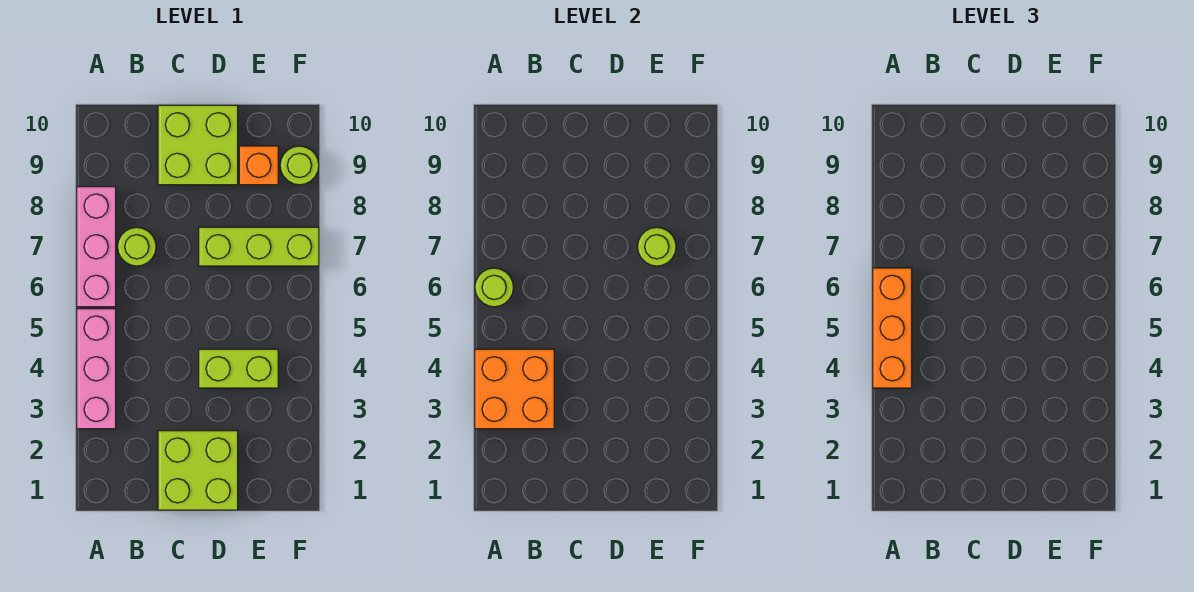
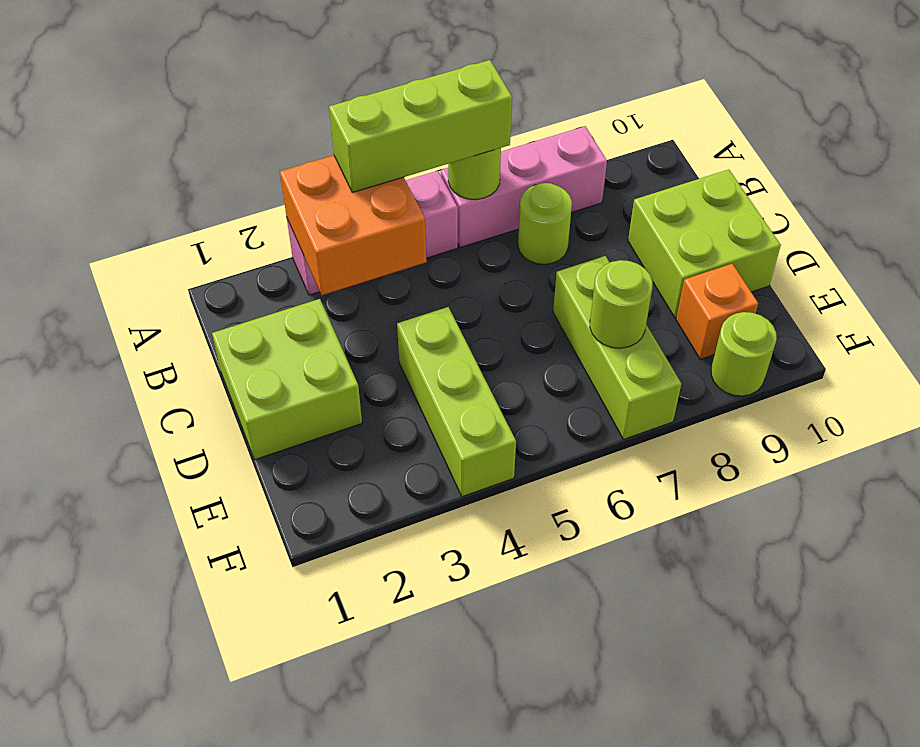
orange 1x3 brick [873,268,912,388] -> lime 1x3 brick [329,60,512,193]
lime 1x2 brick [199,349,278,388] -> lime 1x3 brick [397,307,516,497]

